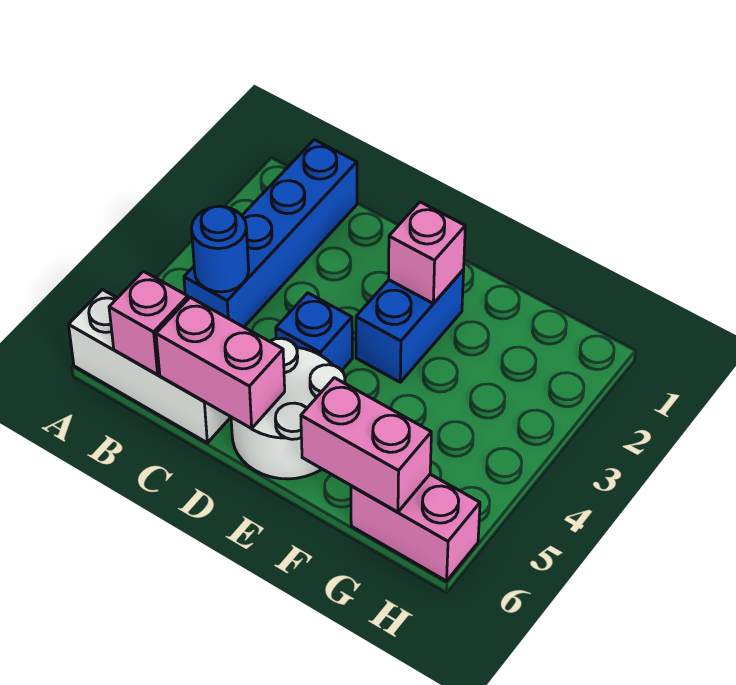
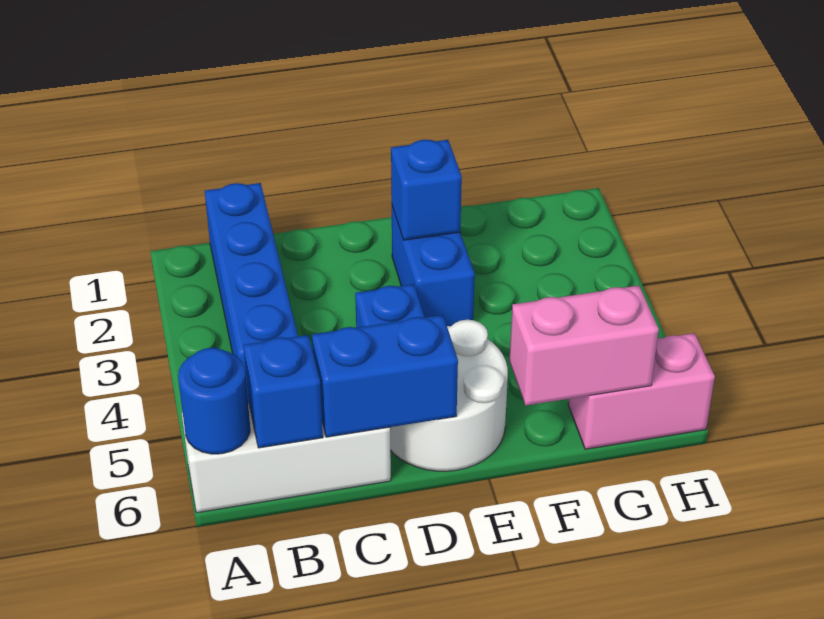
blue 1x1 round brick [191,206,249,292] -> blue 1x1 round brick moved to [178,348,250,454]
pink 1x1 brick [109,271,188,375] -> blue 1x1 brick [244,335,323,448]
pink 1x2 brick [156,297,285,429] -> blue 1x2 brick [312,315,458,437]
pink 1x1 brick [389,202,465,304] -> blue 1x1 brick [391,140,462,240]

